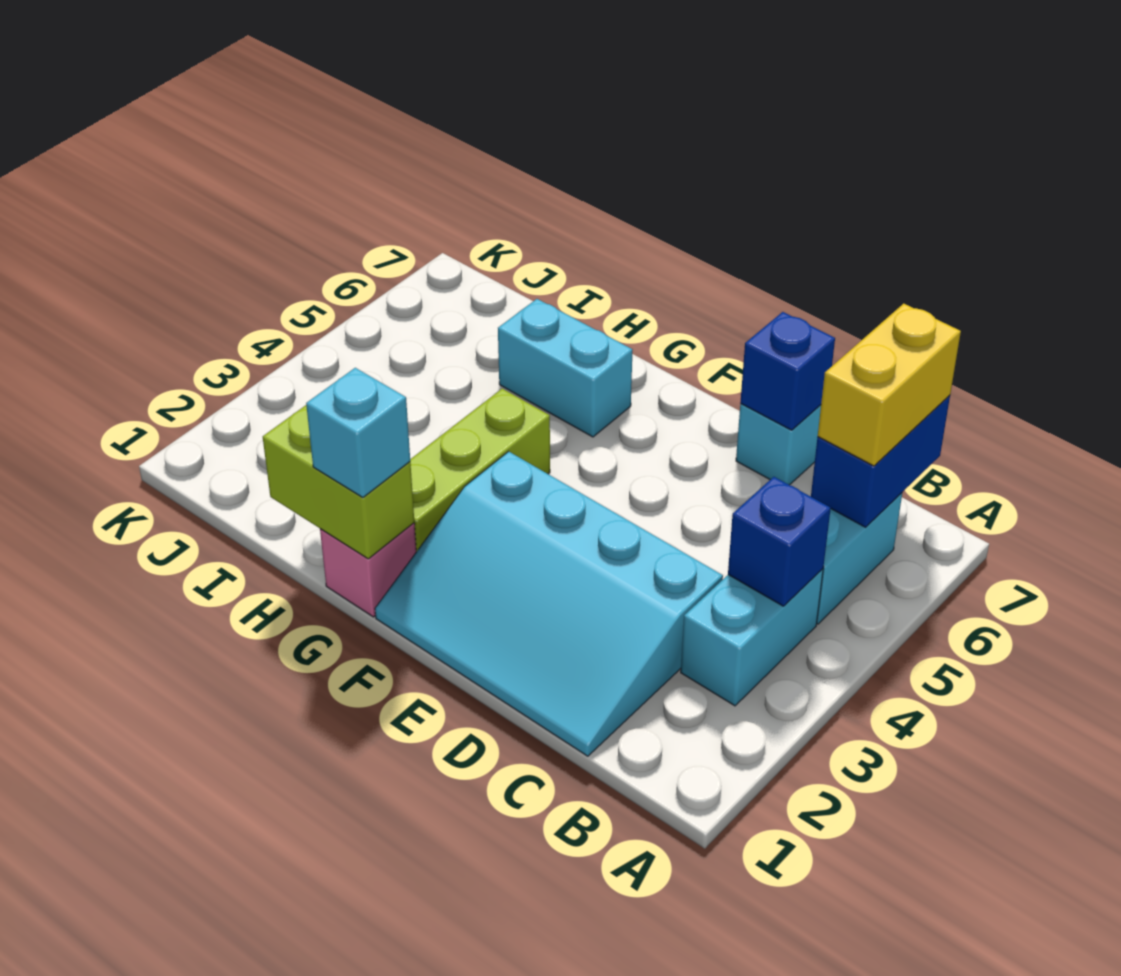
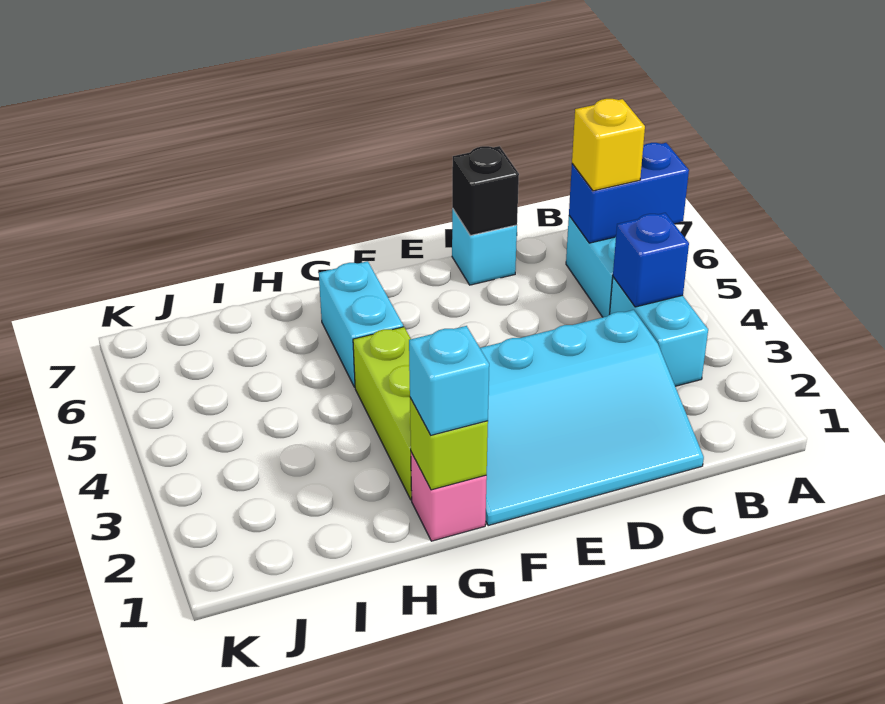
blue 1x2 brick [811,395,950,527] -> blue 1x2 brick turned to [569,143,689,243]
yellow 1x2 brick [818,304,961,466] -> yellow 1x1 brick [572,99,645,191]
blue 1x1 brick [740,312,835,430] -> black 1x1 brick [452,146,519,235]
lime 1x2 brick [263,405,414,559] -> lime 1x1 brick [410,398,488,490]
cyan 1x2 brick [498,299,632,437] -> cyan 1x2 brick turned to [319,261,403,387]

